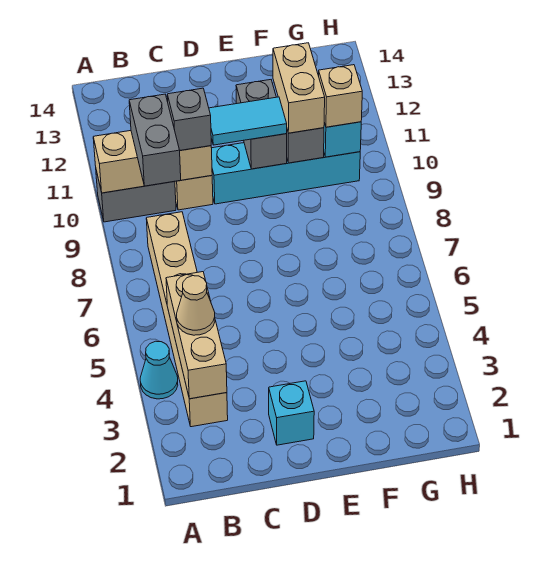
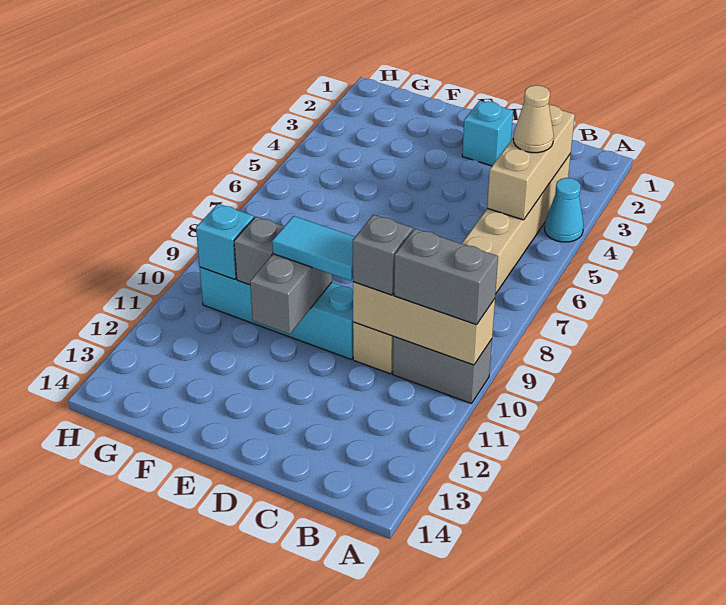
grey 1x2 brick [129,94,181,186] -> grey 1x2 brick turned to [394,229,498,325]
tan 1x2 brick [273,43,325,133] -> none
tan 1x1 brick [319,65,362,127] -> none

